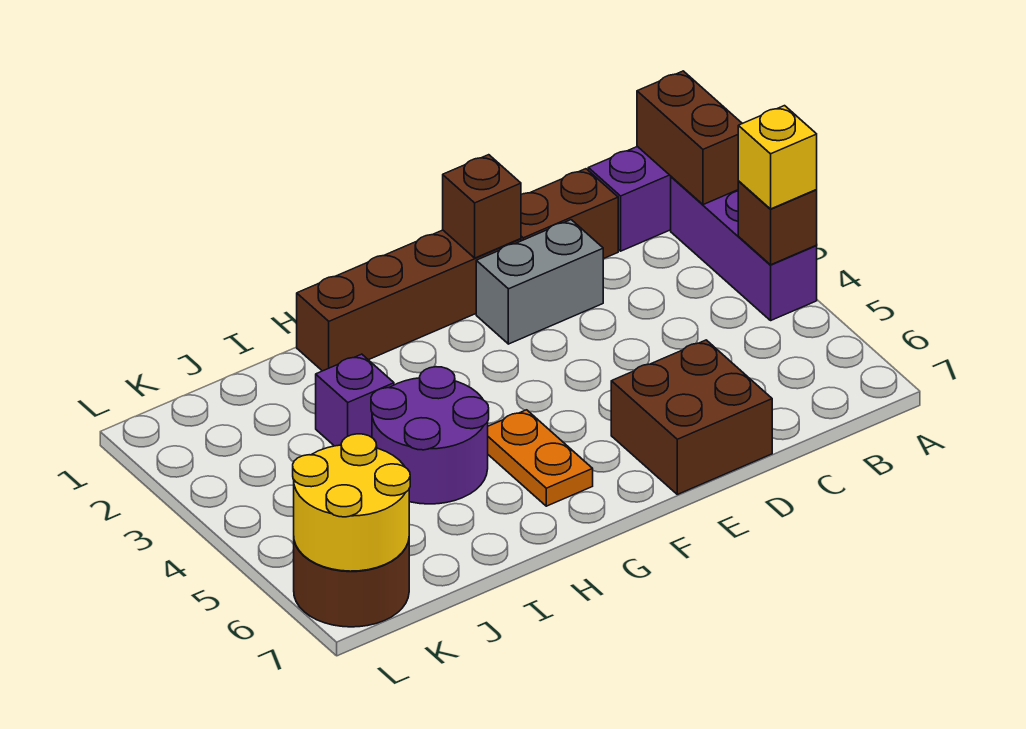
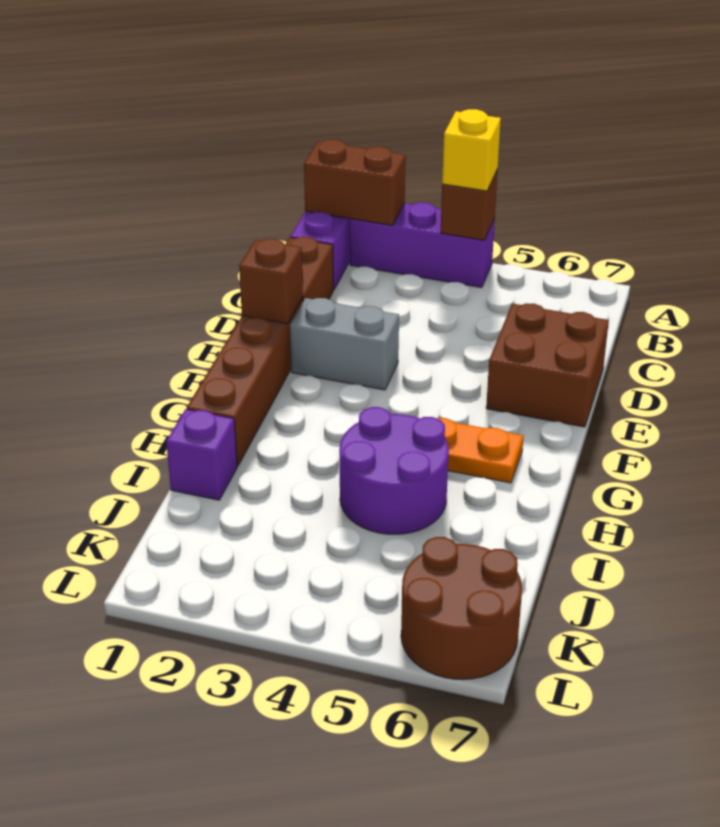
grey 1x2 brick [476,220,603,344] -> grey 1x2 brick turned to [290,298,399,390]
purple 1x1 brick [316,354,394,446] -> purple 1x1 brick moved to [166,409,237,500]
yellow 2x2 round brick [293,434,410,571] -> none

